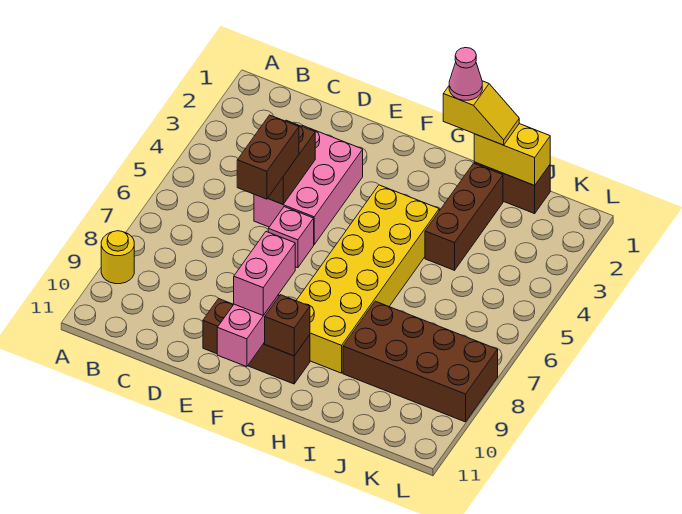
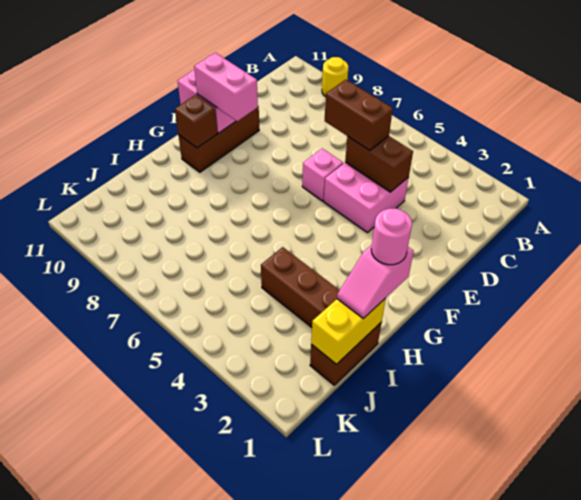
pink 2x3 brick [254,125,363,244] -> pink 2x2 brick [324,162,409,233]
yellow 2x6 brick [296,185,439,373] -> none
yellow 1x2 slope [443,81,519,145] -> pink 1x2 slope [337,245,414,319]
pink 1x1 cone [449,48,482,100] -> pink 1x1 round brick [371,208,412,265]
brown 2x4 brick [343,301,498,422] -> none

